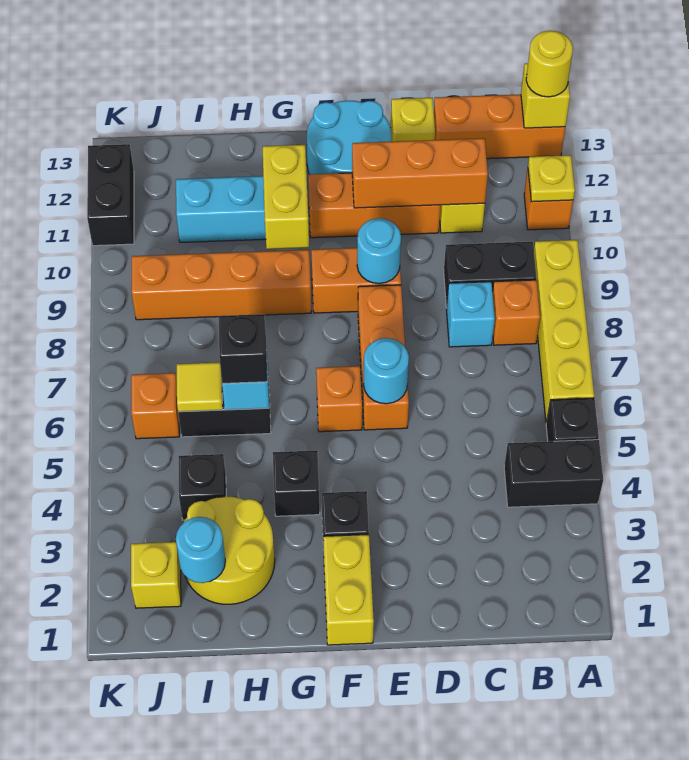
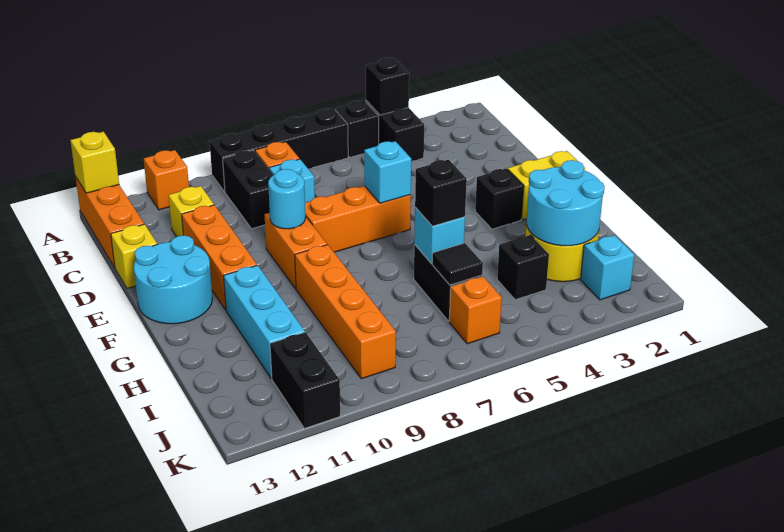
yellow 1x4 brick [534,240,594,423] -> black 1x4 brick [210,109,348,192]
yellow 1x1 plate [528,155,575,202] -> none
yellow 1x1 round brick [526,31,573,97] -> none
orange 1x3 brick [352,138,488,208] -> none
cyan 1x1 round brick [363,338,409,404] -> cyan 1x1 brick [364,141,411,203]
orange 1x1 brick [316,366,362,432] -> none
black 1x1 brick [273,450,320,516] -> black 1x1 brick moved to [366,58,409,115]
yellow 1x2 brick [263,145,309,249] -> none
cyan 1x1 round brick [176,517,225,583] -> cyan 2x2 round brick [526,160,604,246]
yellow 1x1 tile [177,362,222,412] -> black 1x1 tile [432,243,483,285]
yellow 1x1 brick [131,542,181,608] -> cyan 1x1 brick [581,235,634,300]
black 1x2 brick [87,144,134,246] -> black 1x2 brick turned to [270,332,340,429]

